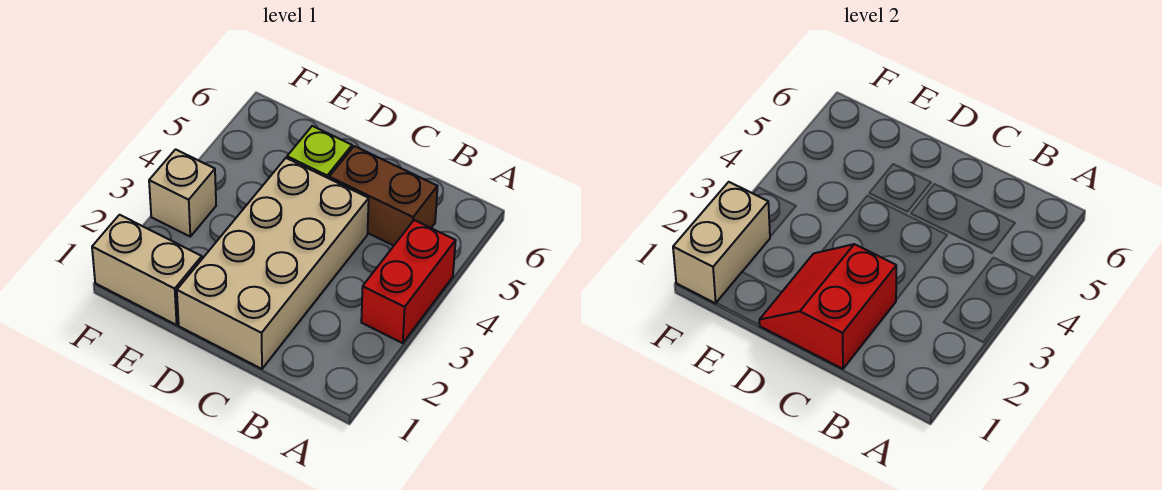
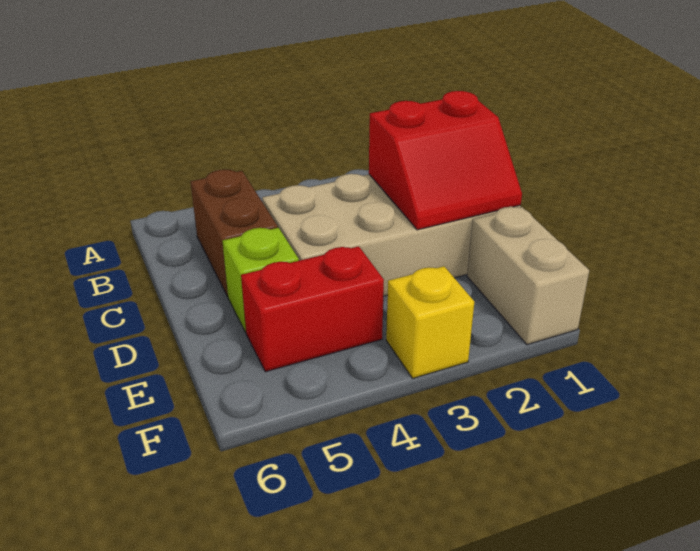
red 1x2 brick [361,220,456,343] -> red 1x2 brick moved to [241,246,384,372]
tan 1x2 brick [673,182,770,303] -> none
tan 1x1 brick [149,149,216,236] -> yellow 1x1 brick [386,266,474,378]

